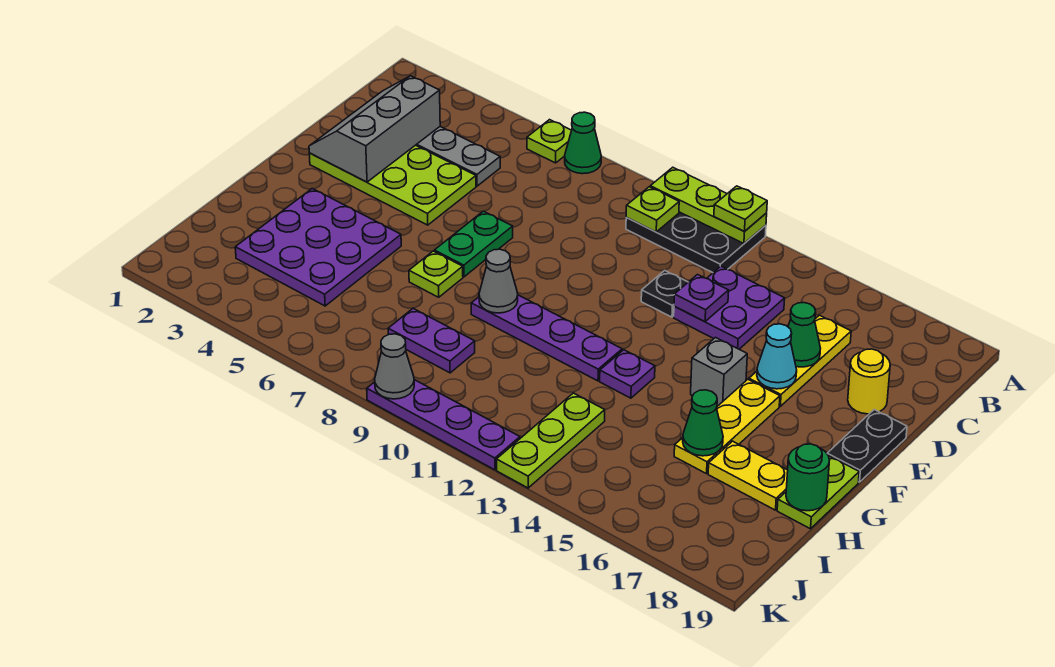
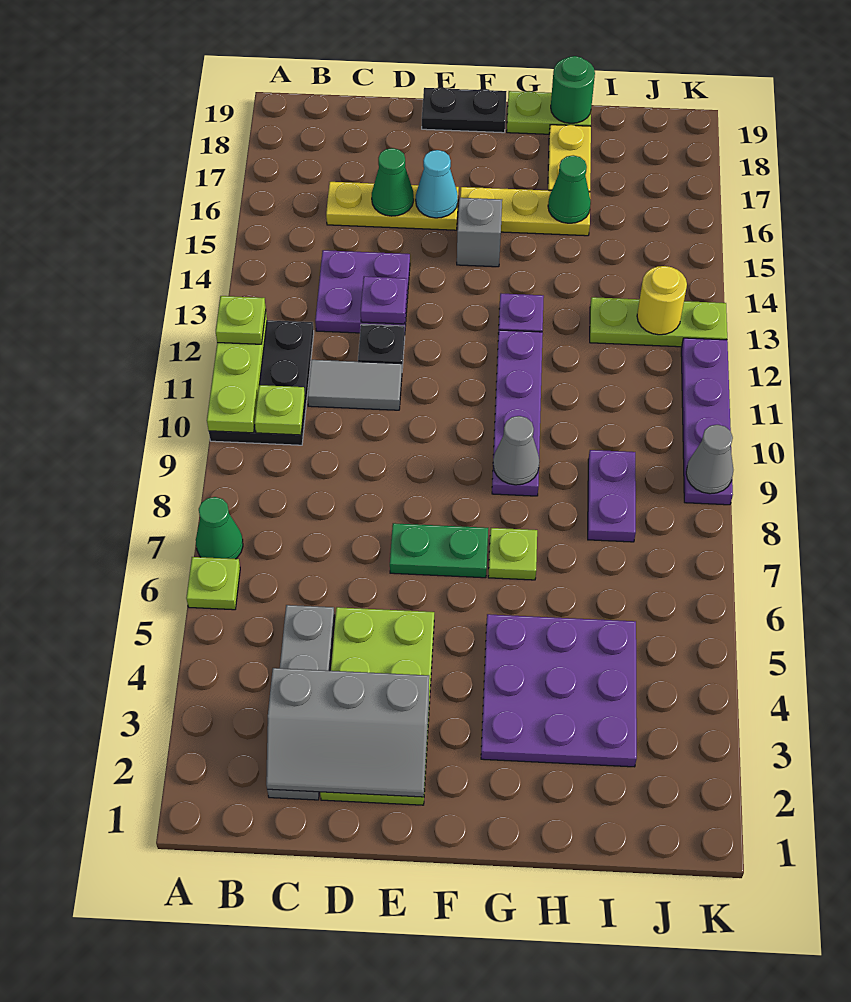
none -> grey 1x2 tile [308,360,402,410]
yellow 1x1 round brick [848,349,890,414] -> yellow 1x1 round brick moved to [637,266,687,335]

